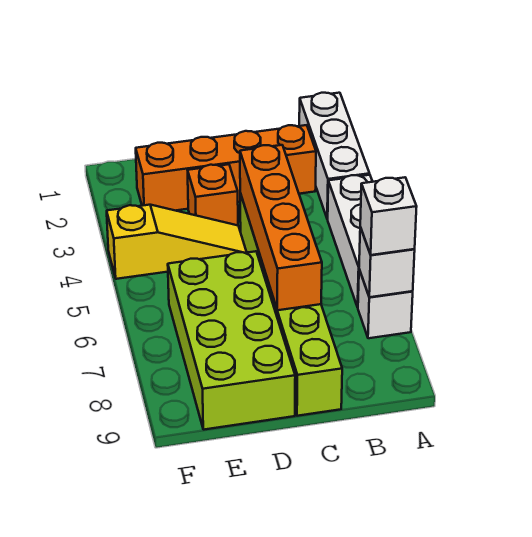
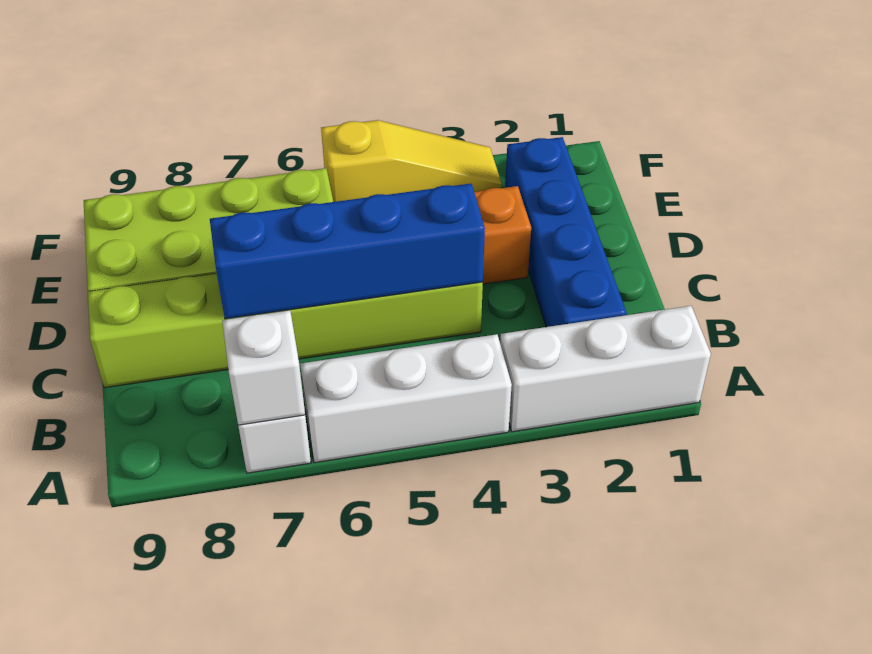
white 1x1 brick [360,177,417,255] -> none
orange 1x4 brick [136,125,316,211] -> blue 1x4 brick [505,137,627,327]
orange 1x4 brick [240,145,322,310] -> blue 1x4 brick [210,184,485,319]
yellow 1x3 slope [107,205,247,279] -> yellow 1x3 slope turned to [321,120,502,202]

